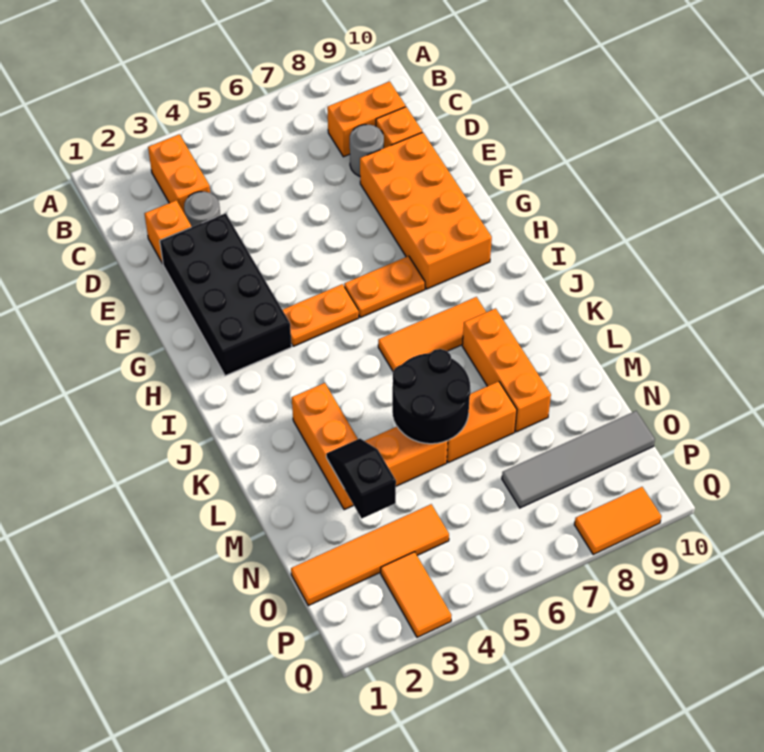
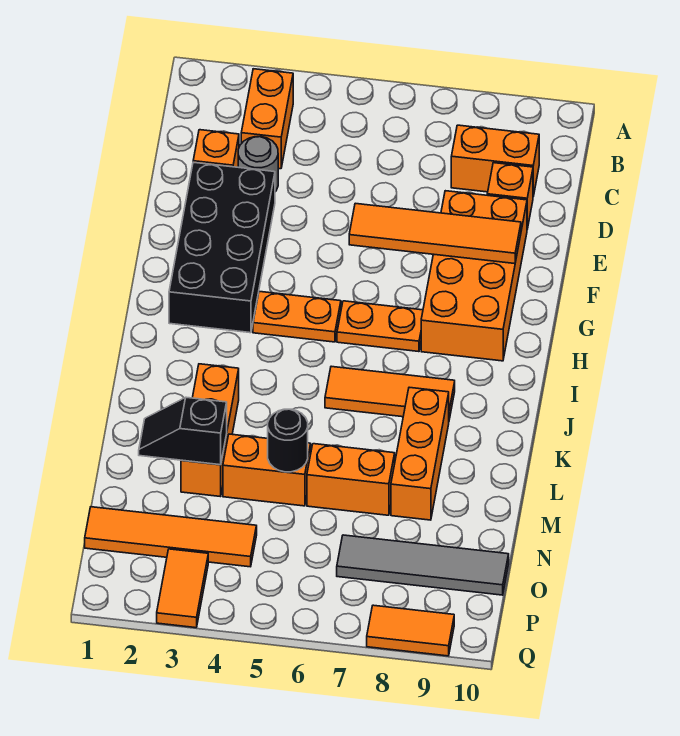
grey 1x1 round brick [350,125,384,176] -> none
none -> orange 1x4 tile [349,203,521,264]
black 2x2 round brick [392,349,471,444] -> black 1x1 round brick [268,409,308,472]
black 1x2 slope [326,439,396,519] -> black 1x2 slope turned to [139,397,227,465]

